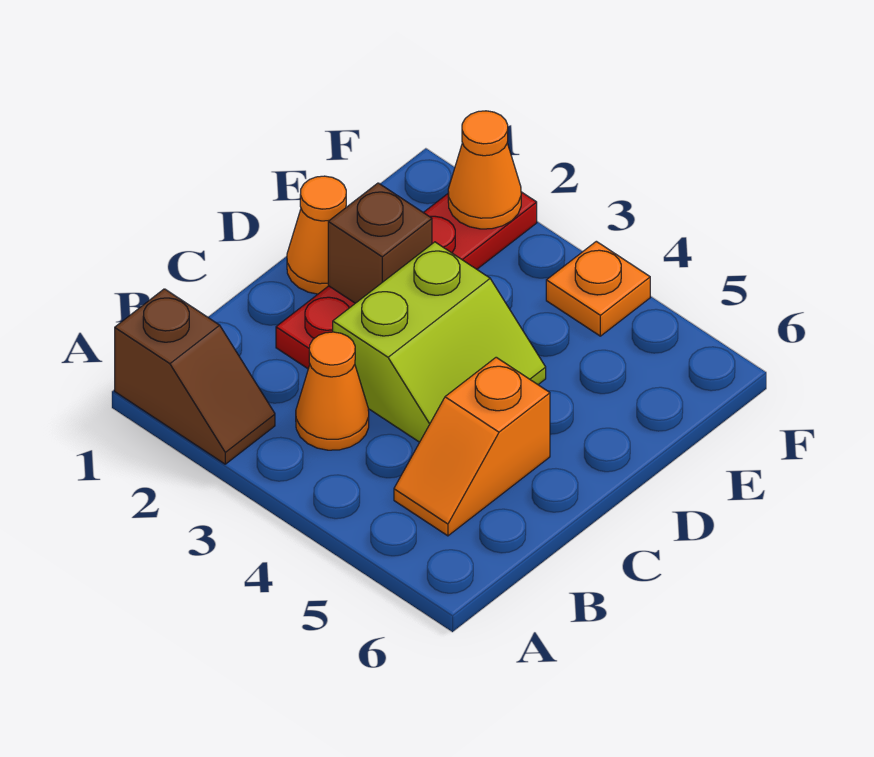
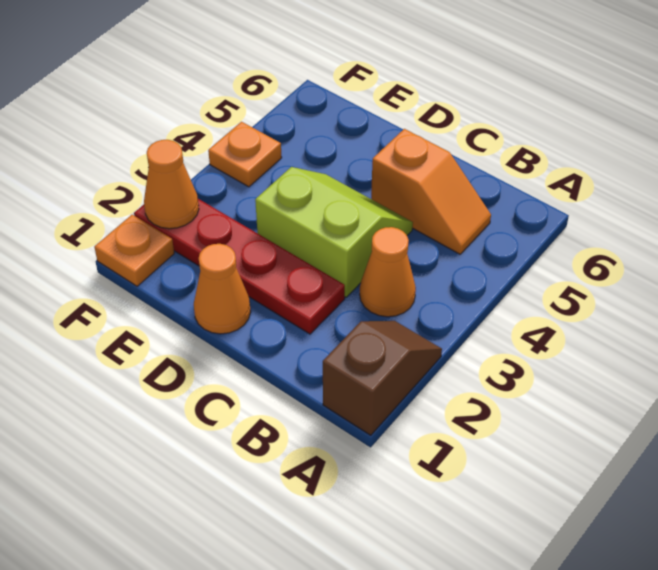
brown 1x1 brick [328,183,432,303] -> none
none -> orange 1x1 plate [94,215,174,286]

